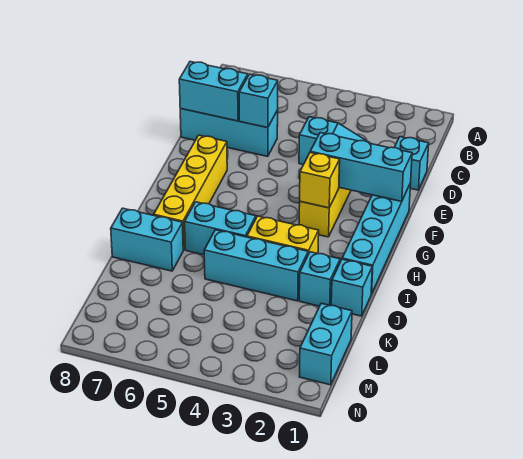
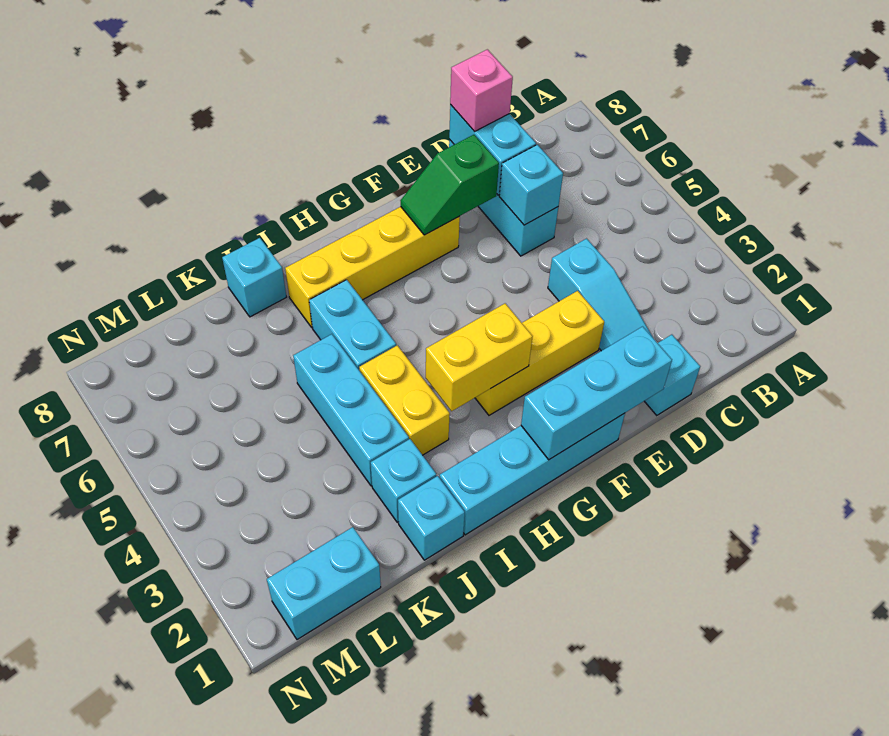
none -> pink 1x1 brick [450,49,513,132]
none -> green 1x2 slope [401,135,499,235]
cyan 1x3 brick [310,133,412,201] -> cyan 1x3 brick turned to [521,326,672,460]
yellow 1x1 brick [300,153,340,208] -> yellow 1x2 brick [426,303,533,411]
cyan 1x2 brick [111,208,183,271] -> cyan 1x1 brick [222,238,286,317]

